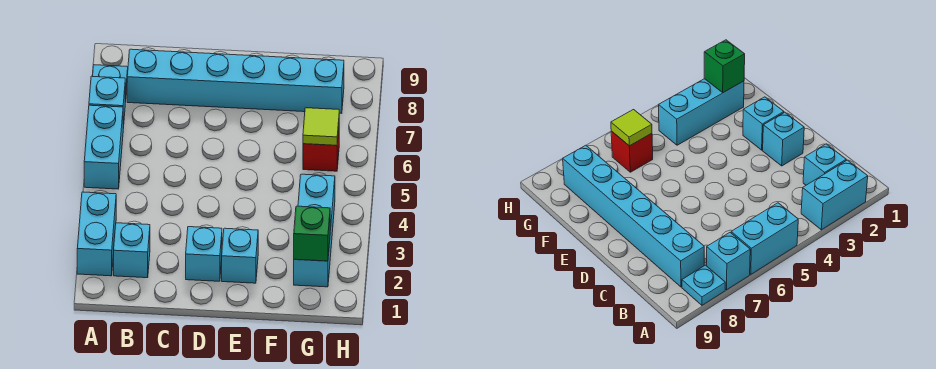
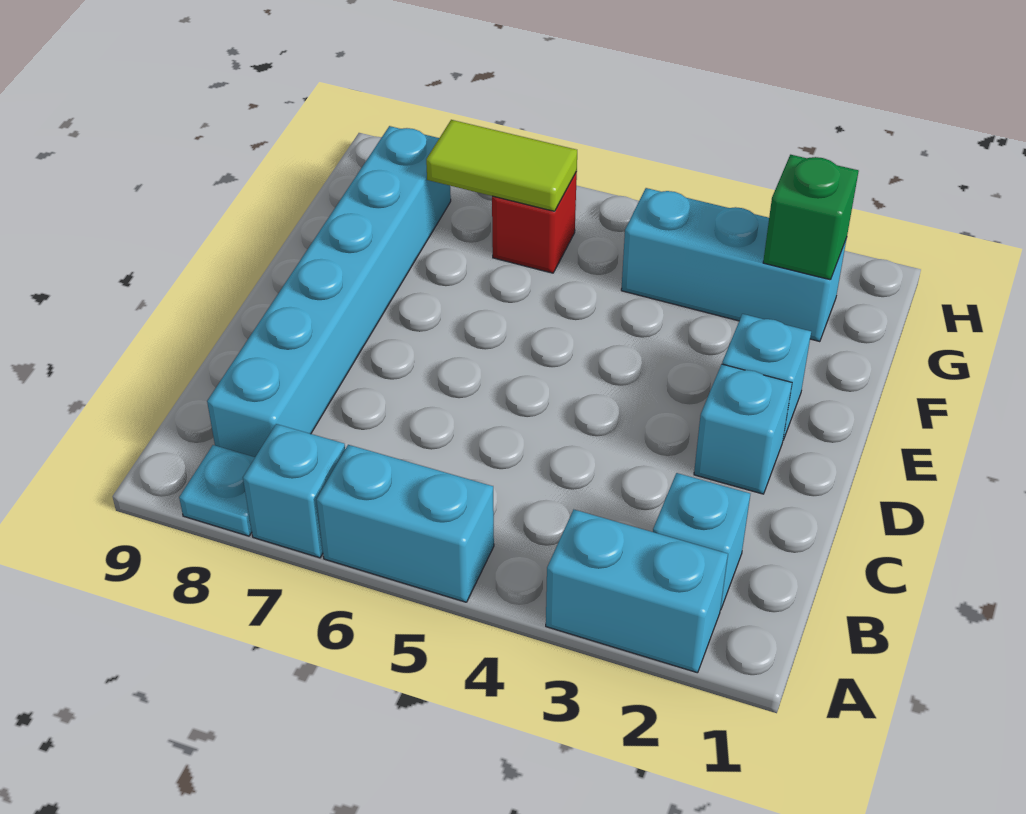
lime 1x1 tile [303,108,339,145] -> lime 1x2 tile [426,120,577,211]

